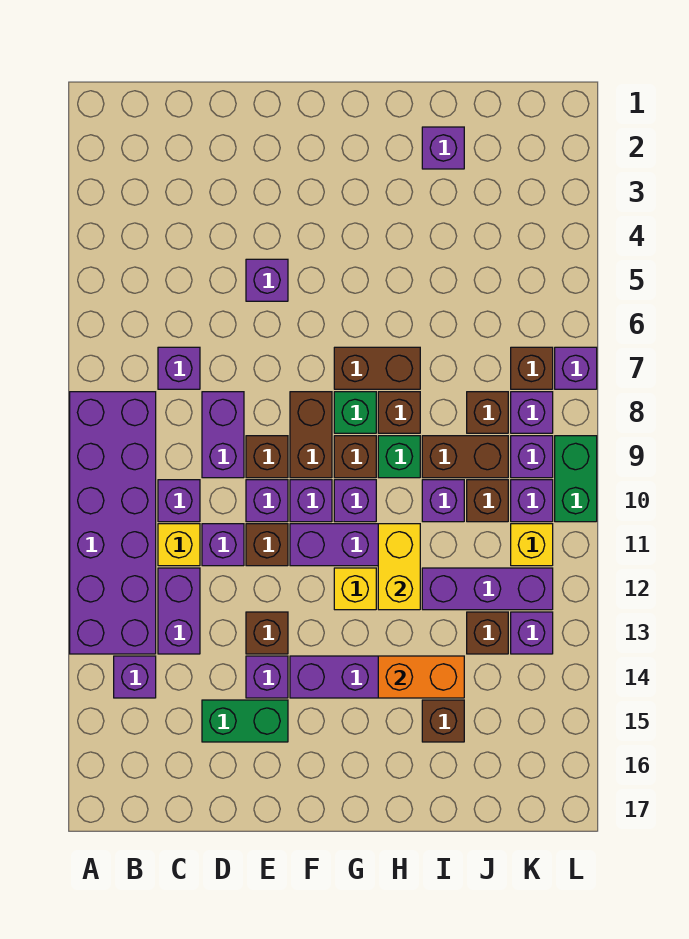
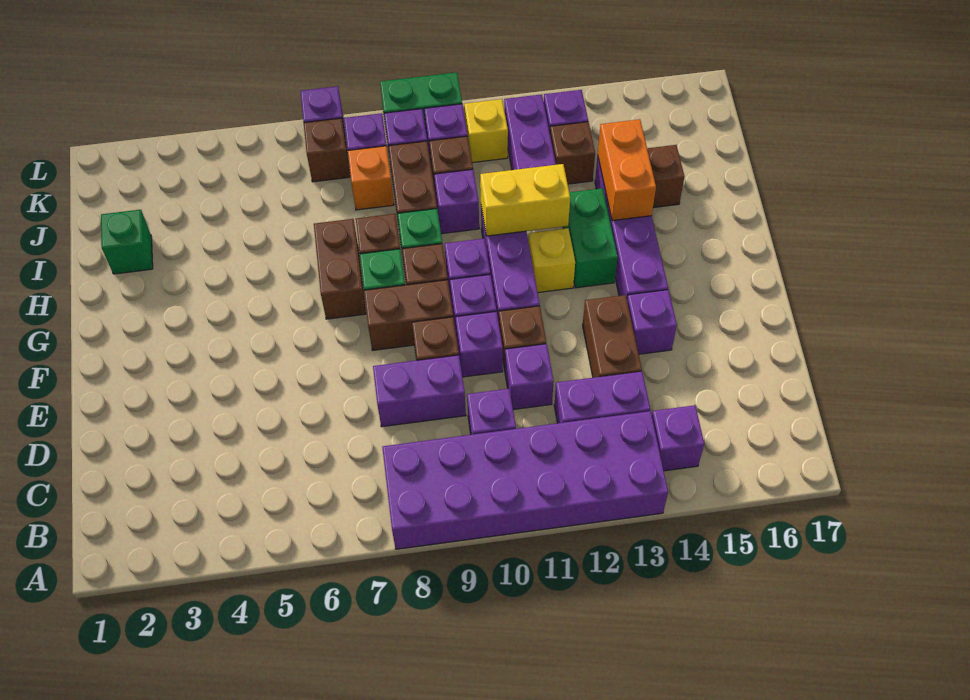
purple 1x1 brick [158,347,200,389] -> none
yellow 1x1 brick [158,524,200,566] -> none
green 1x2 brick [202,700,288,742] -> green 1x2 brick moved to [563,188,618,288]
purple 1x1 brick [246,259,288,301] -> none
brown 1x1 brick [246,612,288,654] -> brown 1x2 brick [583,295,642,378]
purple 1x1 brick [422,127,464,169] -> green 1x1 brick [101,210,153,274]
brown 1x1 brick [467,392,508,433] -> orange 1x1 brick [348,146,394,210]

